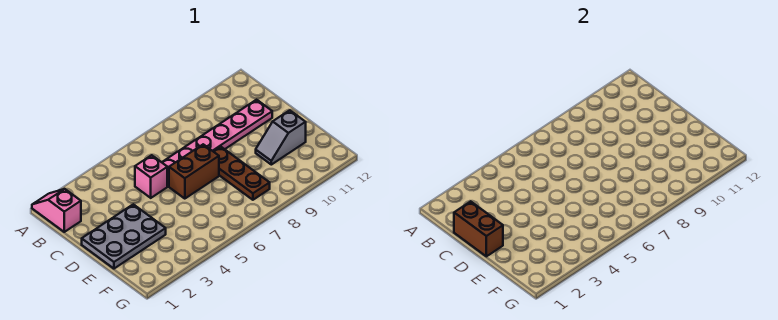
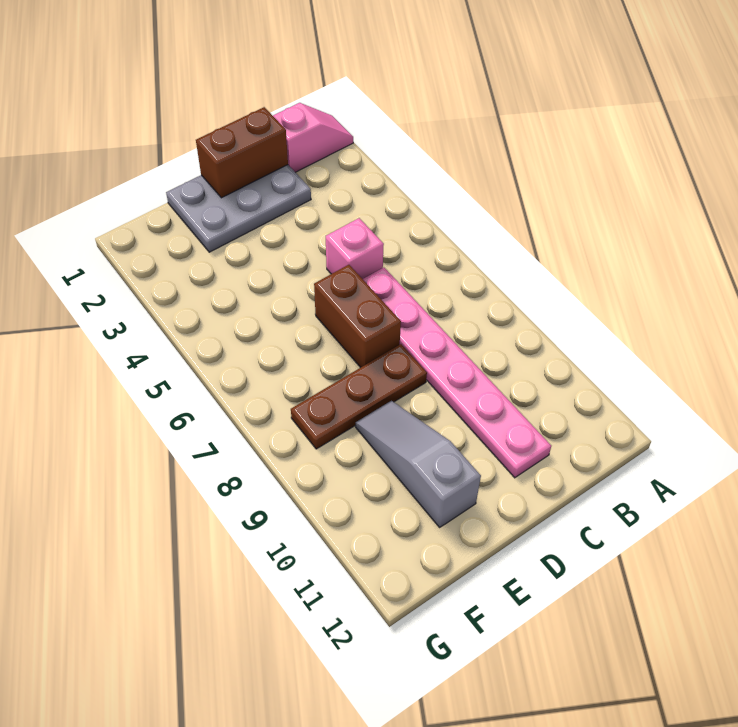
grey 2x3 plate [82,204,166,269] -> grey 2x3 plate turned to [166,165,311,252]
grey 1x2 slope [256,110,306,165] -> grey 1x3 slope [356,401,481,527]

